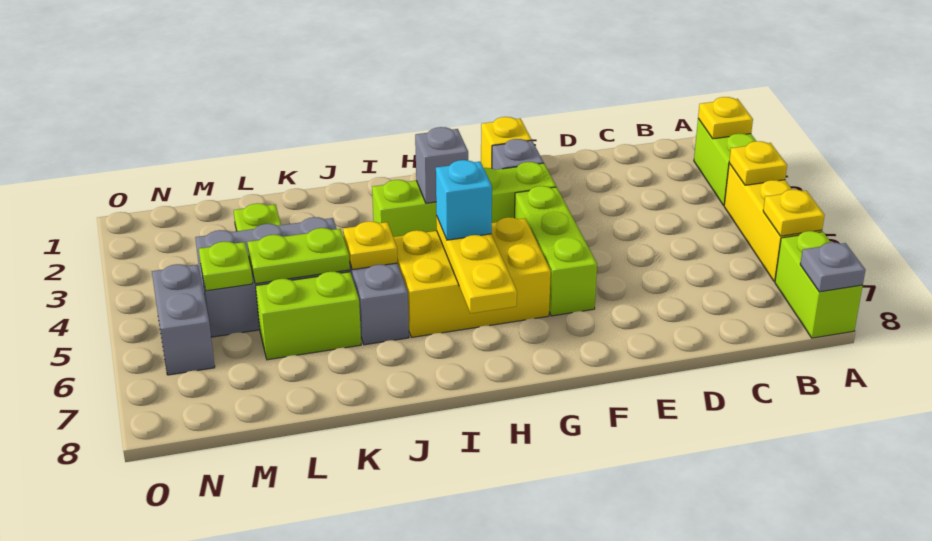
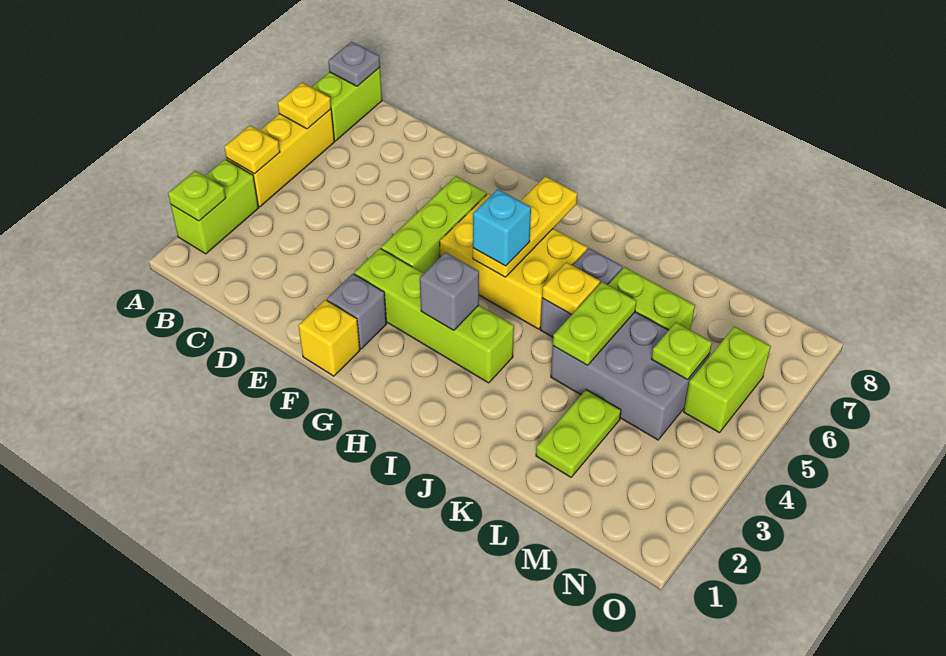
yellow 1x1 plate [698,97,753,139] -> lime 1x1 plate [168,171,226,221]
lime 1x2 plate [247,228,350,284] -> lime 1x2 plate turned to [553,282,637,365]
grey 1x2 brick [152,264,215,375] -> lime 1x2 brick [684,327,771,433]

